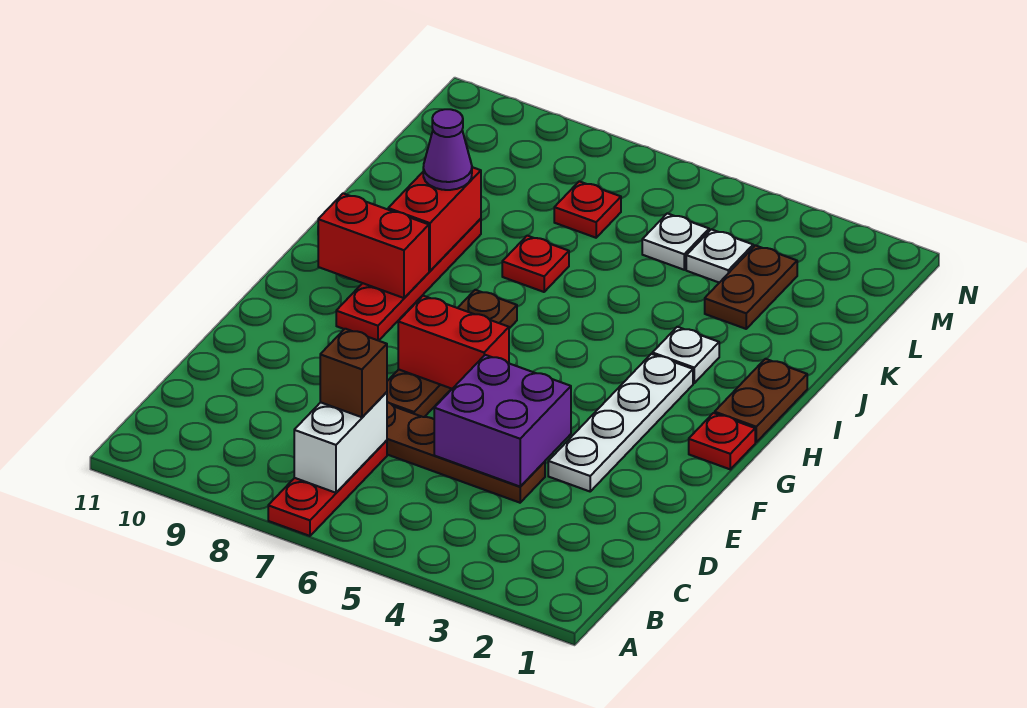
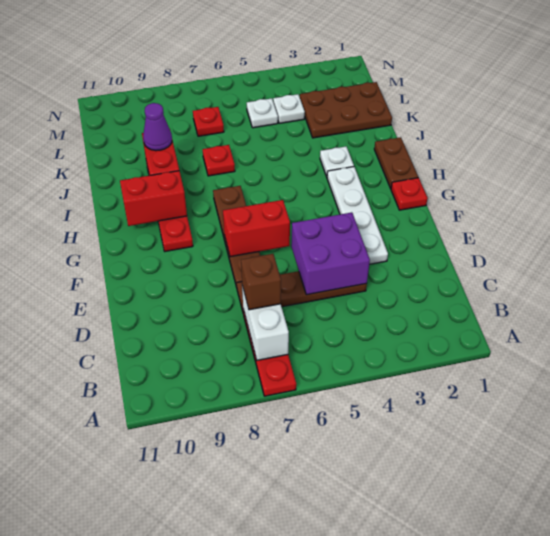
brown 1x2 plate [705,245,797,329] -> brown 2x3 plate [300,82,392,138]

